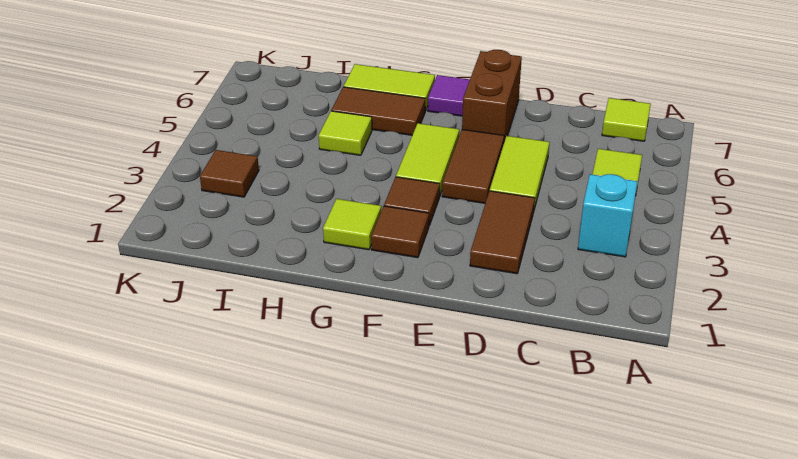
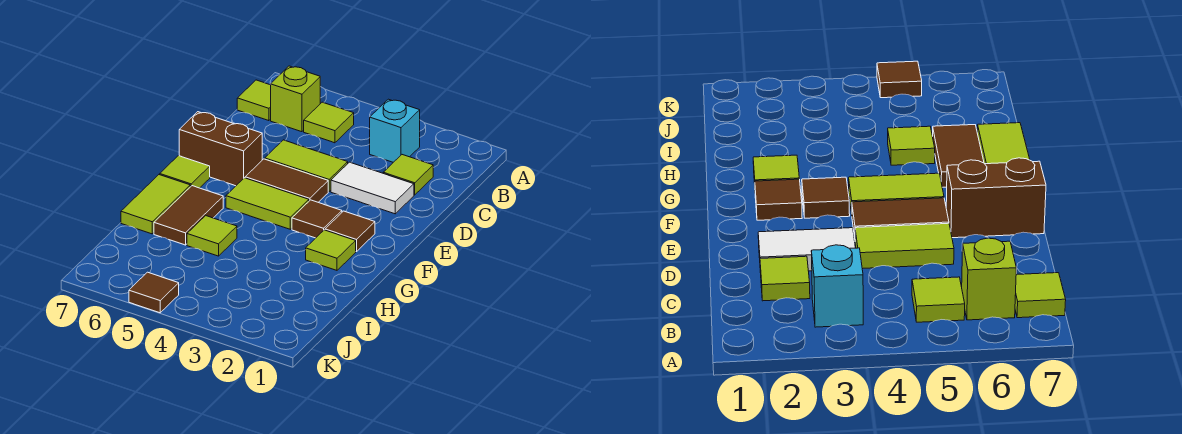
none -> lime 1x1 brick [271,66,320,132]
none -> lime 1x1 tile [383,155,433,195]
brown 1x2 tile [470,191,535,274] -> white 1x2 tile [331,162,414,214]
purple 1x1 tile [428,75,470,116] -> lime 1x1 tile [160,156,210,188]
brown 1x1 tile [200,150,259,197] -> brown 1x1 tile moved to [129,272,179,313]

